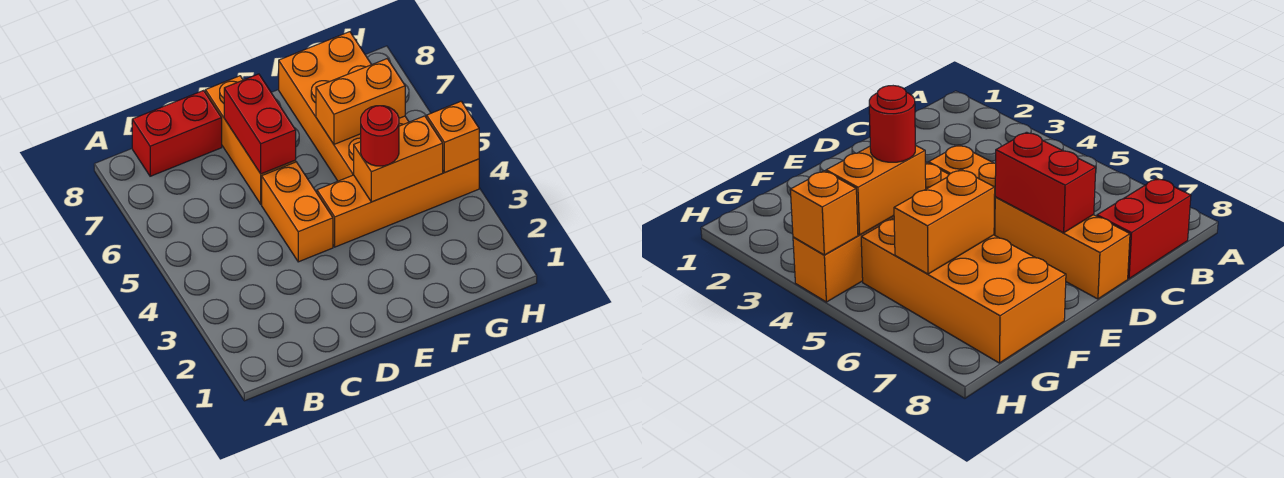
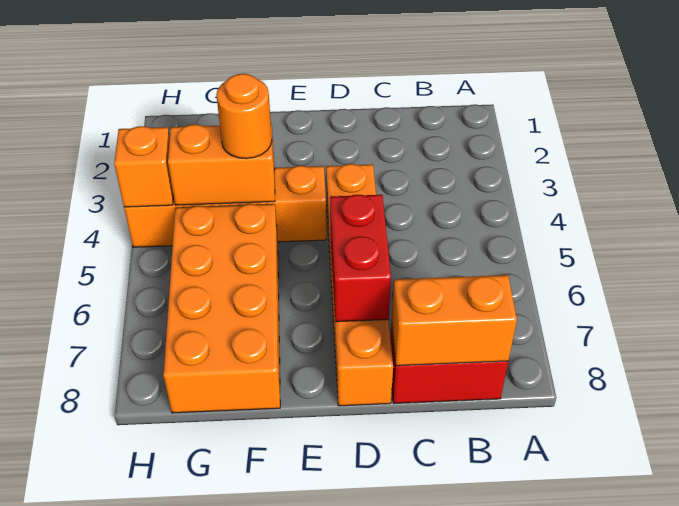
red 1x1 round brick [361,106,399,166] -> orange 1x1 round brick [216,74,272,159]
orange 1x2 brick [316,59,405,144] -> orange 1x2 brick moved to [392,275,517,366]

